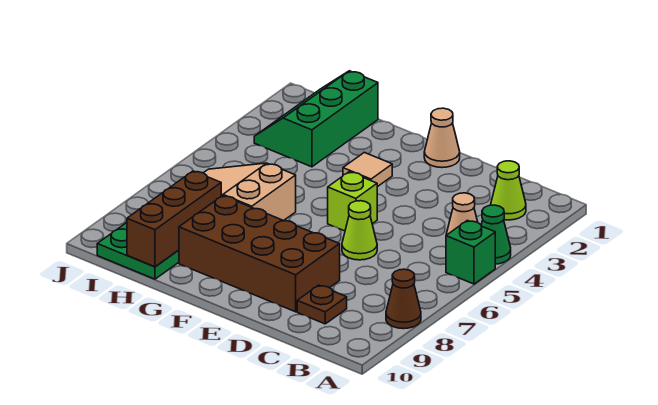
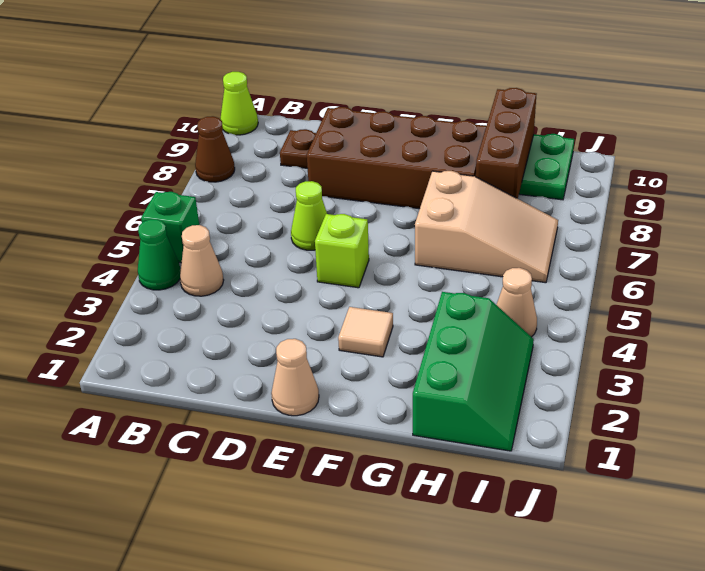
lime 1x1 cone [491,161,526,220] -> lime 1x1 cone moved to [220,72,258,135]
none -> tan 1x1 cone [497,268,537,337]

